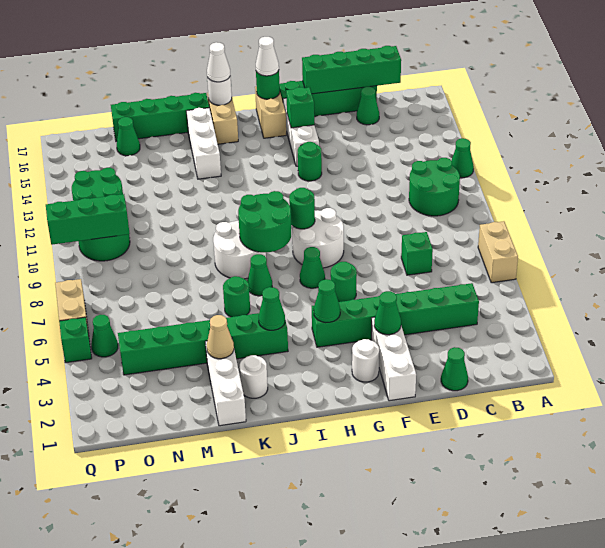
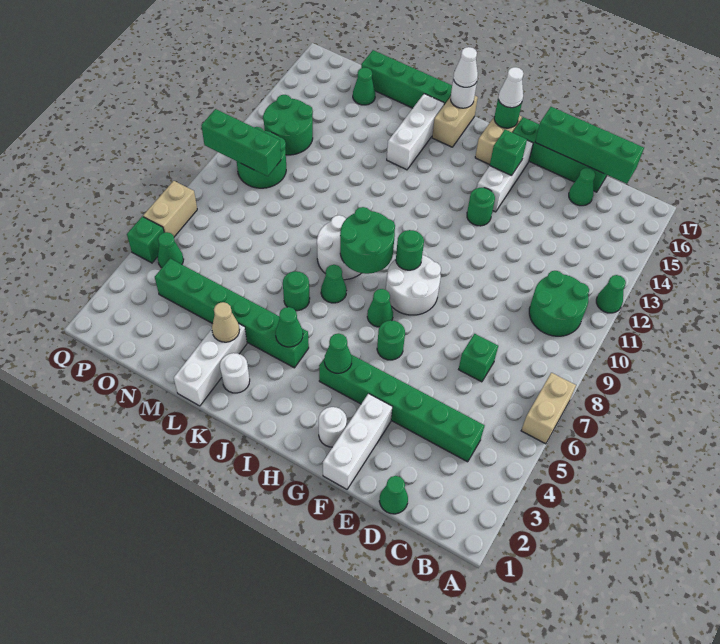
green 1x1 cone [374,291,401,335] -> none

